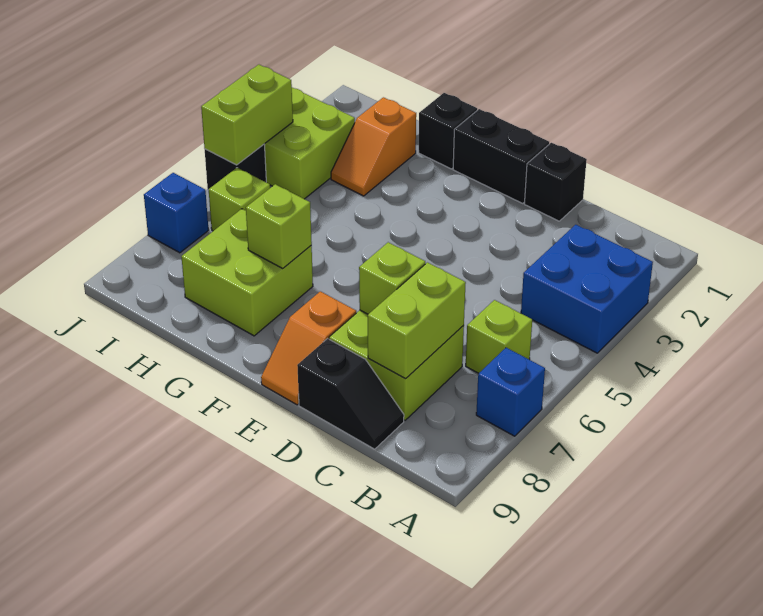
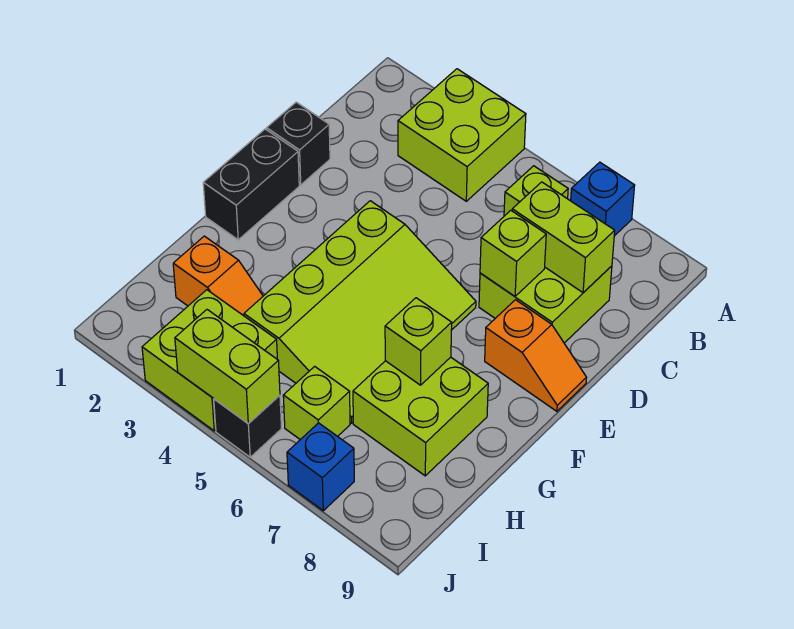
blue 2x2 brick [521,225,653,353] -> lime 2x2 brick [398,69,526,201]
black 1x2 slope [297,339,404,449] -> none
none -> lime 3x4 slope [244,201,476,423]
black 1x1 brick [419,93,477,169] -> none

